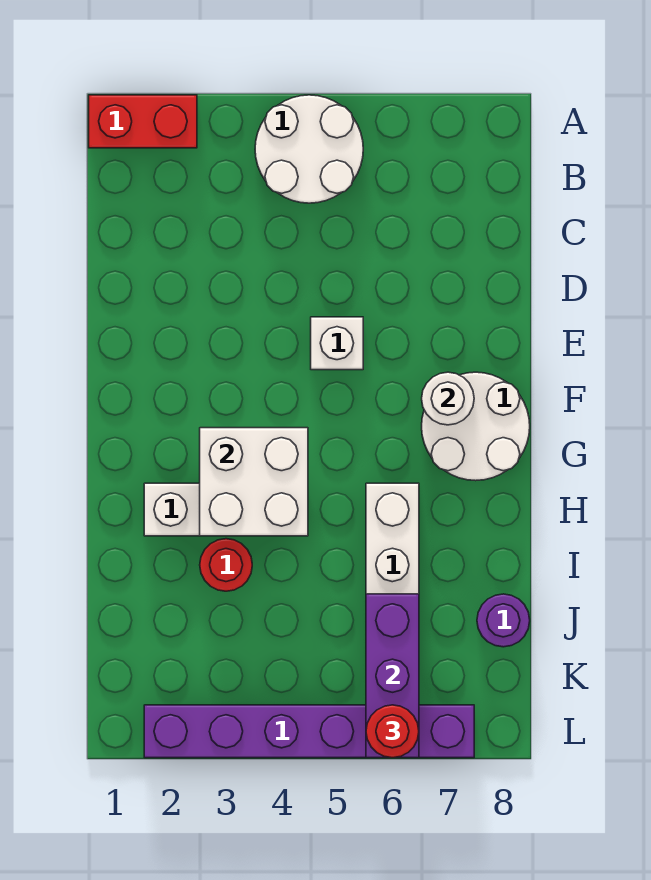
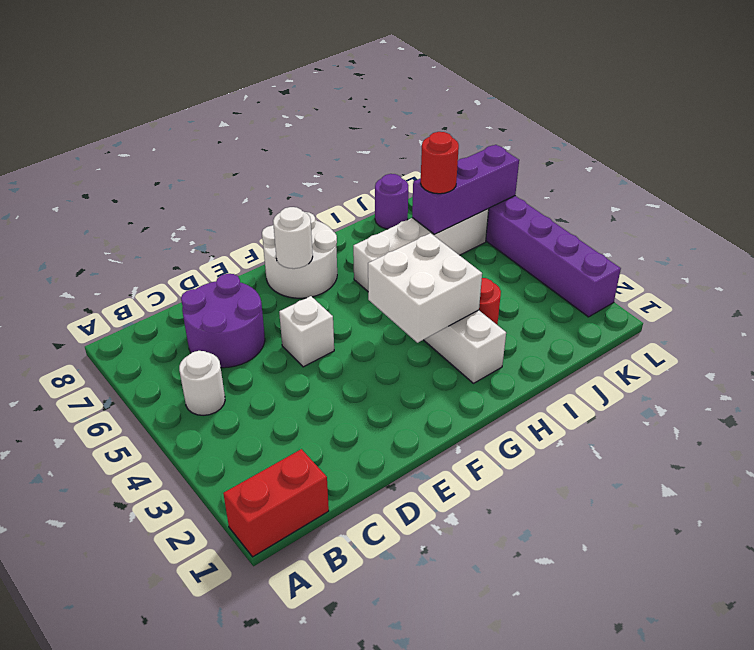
red 1x2 brick [89,95,197,148] -> red 1x2 brick turned to [223,449,329,557]
white 2x2 round brick [255,95,363,203] -> white 1x1 round brick [179,351,225,415]
none -> purple 2x2 round brick [181,274,265,368]
red 1x1 round brick [366,705,419,758] -> red 1x1 round brick moved to [421,132,459,194]

